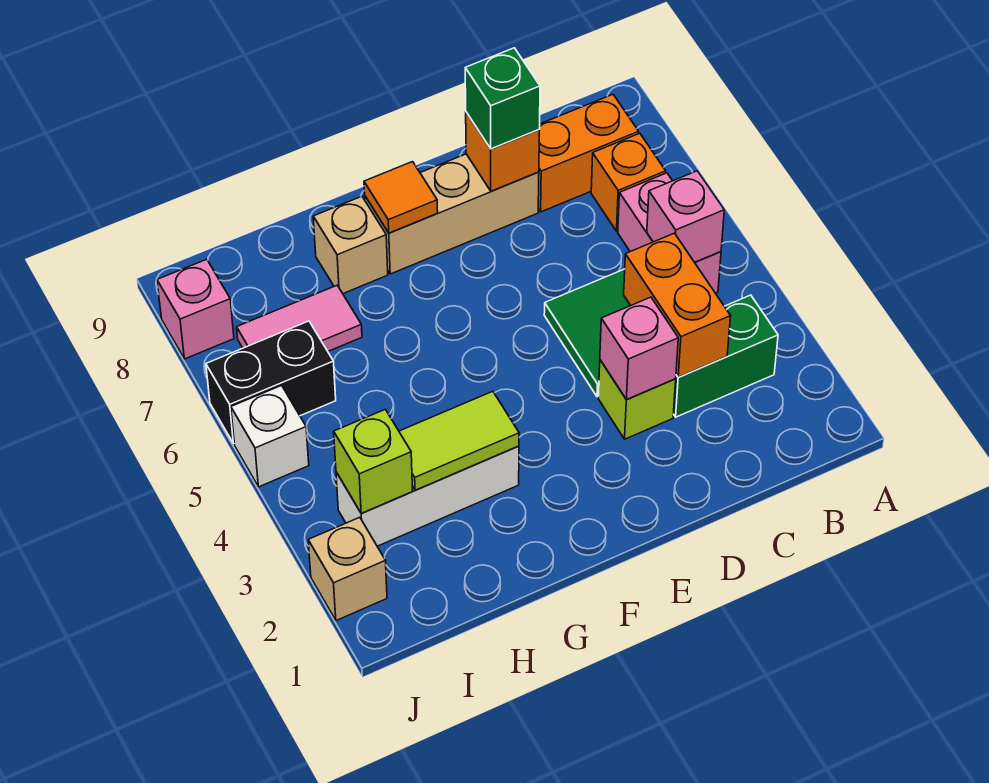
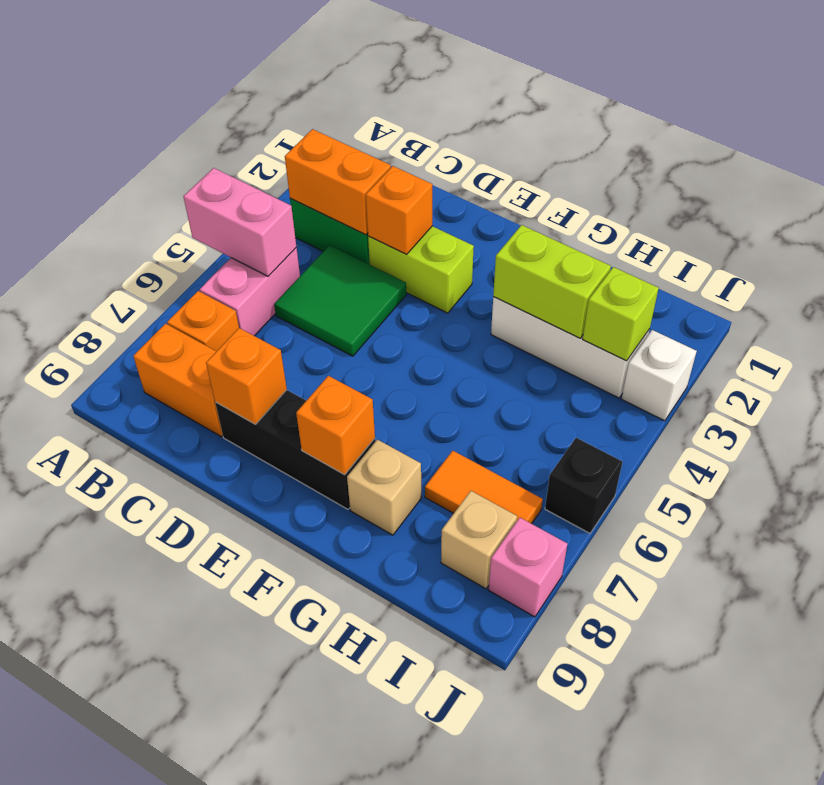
pink 1x1 brick [647,171,724,262] -> pink 1x2 brick [183,168,296,276]
orange 1x2 brick [624,233,731,377] -> orange 1x2 brick turned to [285,129,391,235]
lime 1x1 brick [598,360,676,439] -> lime 1x2 brick [368,226,474,313]
pink 1x1 brick [600,297,678,400] -> orange 1x1 brick [366,166,432,254]
tan 1x3 brick [365,154,539,274] -> black 1x3 brick [215,390,375,509]
green 1x1 brick [465,48,540,149] -> none
orange 1x1 tile [364,162,438,233] -> orange 1x1 brick [296,376,375,475]
lime 1x2 tile [399,391,519,490] -> lime 1x2 brick [493,225,611,338]
pink 1x2 tile [237,285,362,351] -> orange 1x2 tile [425,451,543,524]
black 1x2 brick [206,321,336,444] -> black 1x1 brick [545,438,623,533]
tan 1x1 brick [308,517,387,621] -> tan 1x1 brick moved to [441,491,517,589]
white 1x1 brick [231,386,309,487] -> white 1x1 brick moved to [621,330,697,421]

